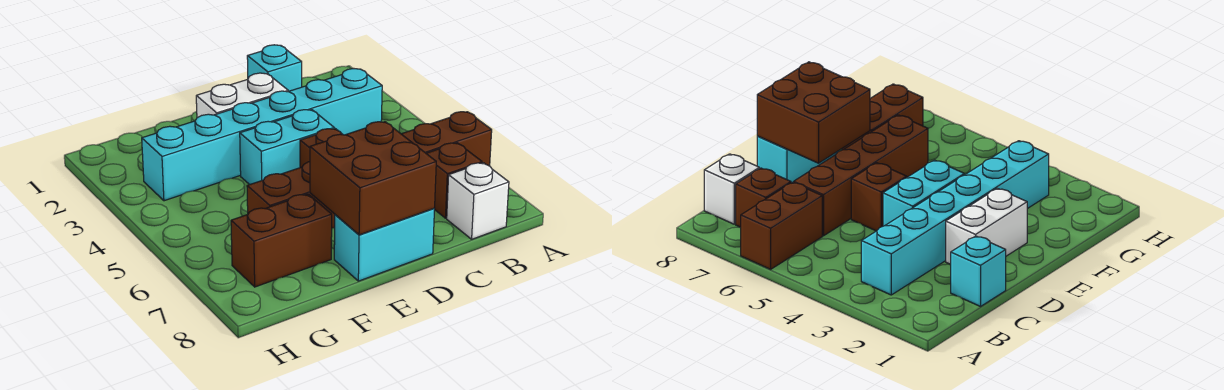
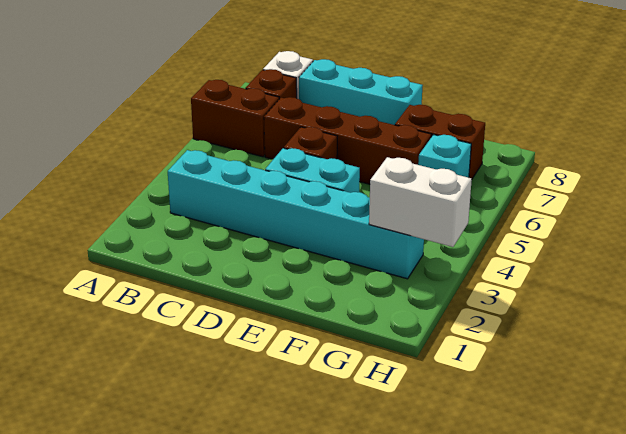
cyan 1x1 brick [247,45,302,91] -> cyan 1x1 brick moved to [418,135,471,178]
white 1x2 brick [196,73,288,118] -> white 1x2 brick moved to [369,157,472,247]
brown 2x2 brick [310,122,436,235] -> none
cyan 1x2 brick [334,208,435,281] -> cyan 1x3 brick [299,59,423,125]

